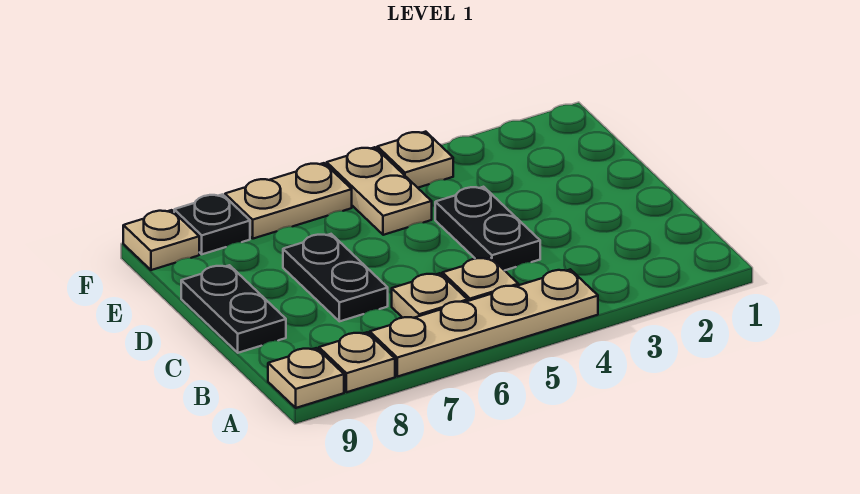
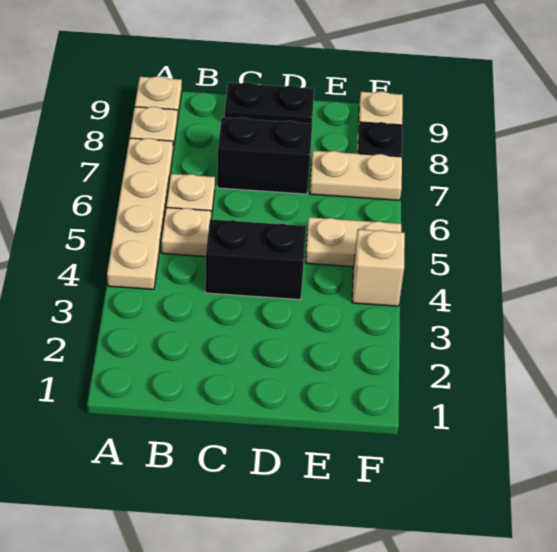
black 1x2 plate [435,187,540,271] -> black 1x2 brick [205,219,306,300]
black 1x2 plate [283,234,388,321] -> black 1x2 brick [217,118,312,194]
tan 1x1 plate [377,132,453,188] -> tan 1x1 brick [352,229,405,306]
tan 1x2 plate [225,163,352,239] -> tan 1x2 plate turned to [310,151,402,200]

